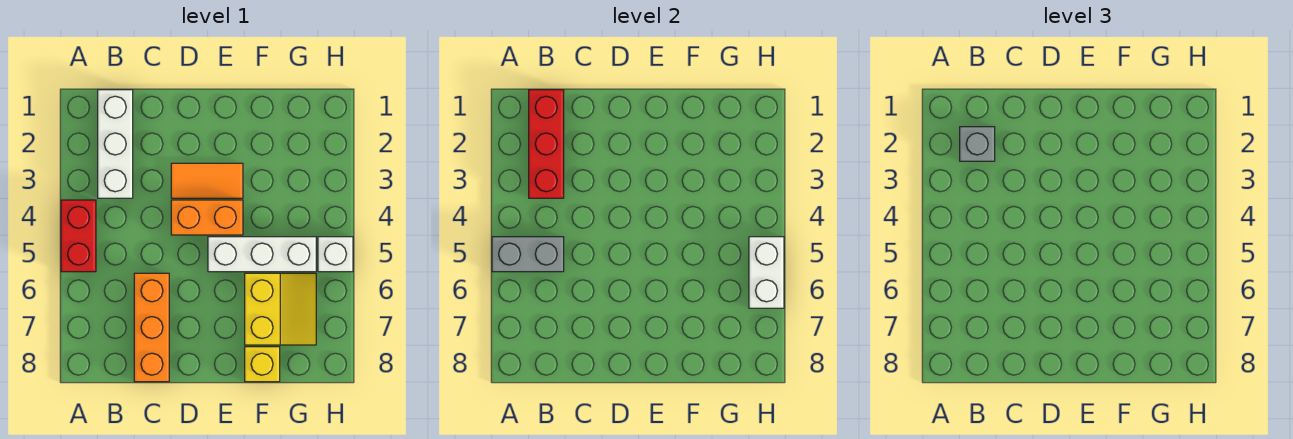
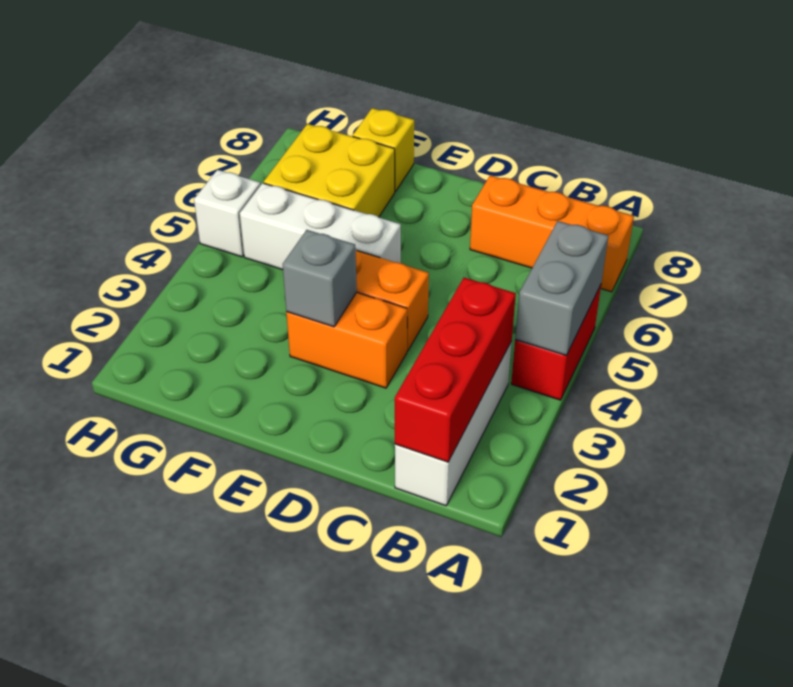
grey 1x2 brick [492,237,564,272] -> grey 1x2 brick turned to [515,221,608,356]
grey 1x1 brick [960,127,995,161] -> grey 1x1 brick moved to [282,230,357,327]
orange 1x3 brick [134,273,169,382] -> orange 1x3 brick turned to [470,175,634,292]
orange 1x2 tile [171,163,243,198] -> orange 1x2 brick [286,293,407,388]
yellow 2x2 slope [245,273,316,345] -> yellow 2x2 brick [264,124,395,217]
white 1x2 brick [749,237,784,308] -> none

